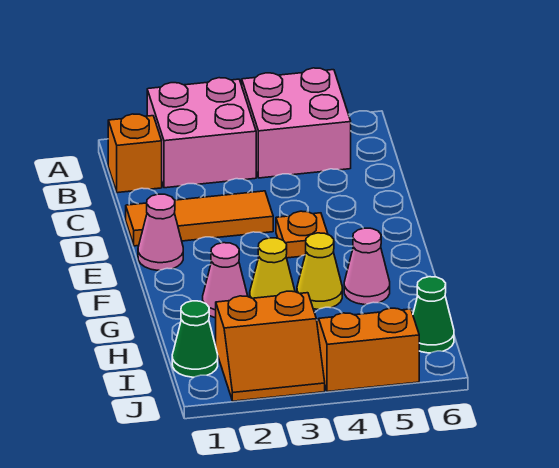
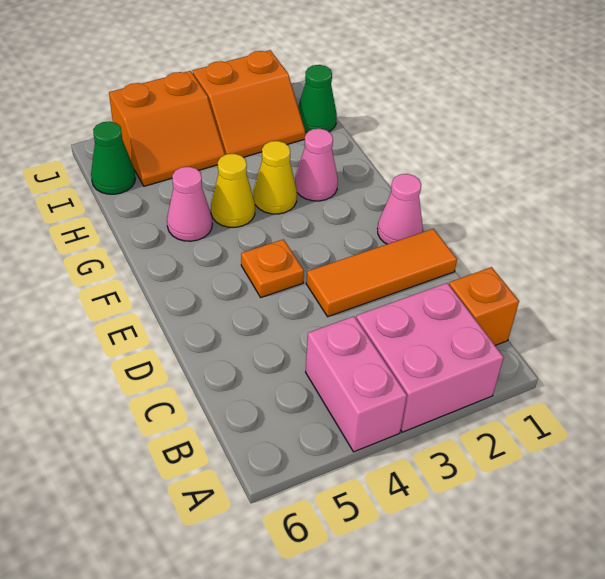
pink 2x2 brick [242,68,351,178] -> pink 1x2 brick [306,316,407,452]
orange 2x2 slope [216,291,325,401] -> orange 2x2 slope turned to [193,50,305,157]

